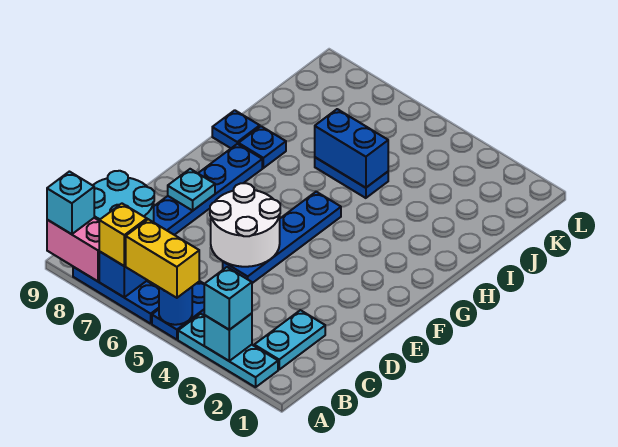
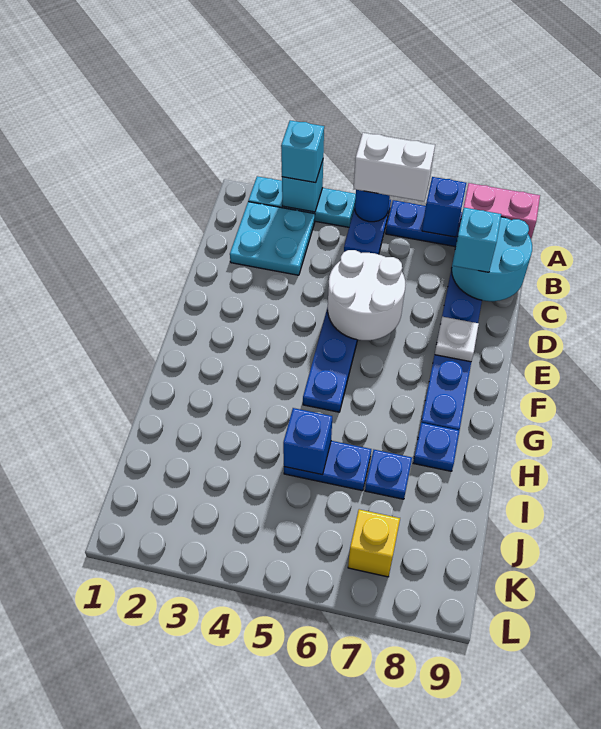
yellow 1x2 brick [125,219,199,298] -> white 1x2 brick [354,133,435,201]
yellow 1x1 brick [99,204,147,266] -> yellow 1x1 brick moved to [348,509,400,577]
cyan 1x1 brick [47,172,94,234] -> cyan 1x1 brick moved to [452,208,501,272]
cyan 1x2 plate [254,310,325,369] -> cyan 2x2 plate [230,202,315,275]
cyan 1x1 plate [168,169,215,211] -> white 1x1 plate [435,317,479,362]
blue 1x1 plate [212,110,260,148] -> blue 1x1 plate moved to [365,450,412,499]
blue 1x2 brick [315,109,388,188] -> blue 1x1 brick [283,408,332,475]

